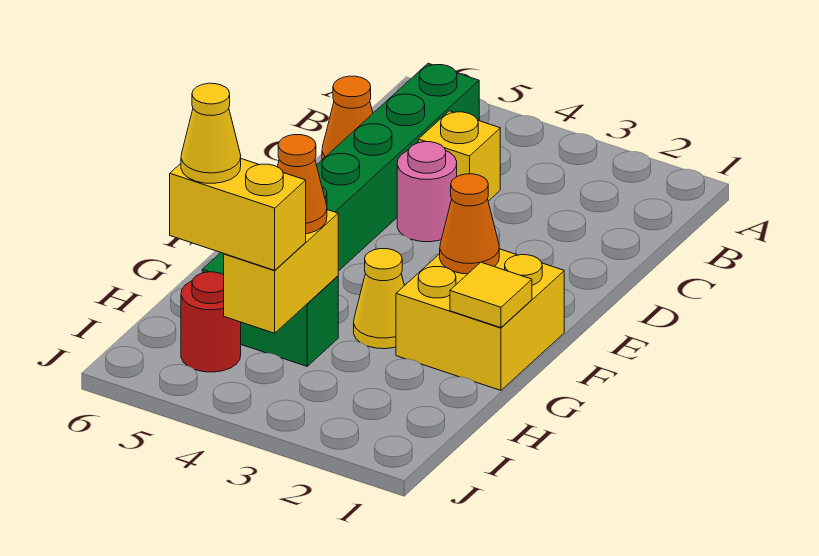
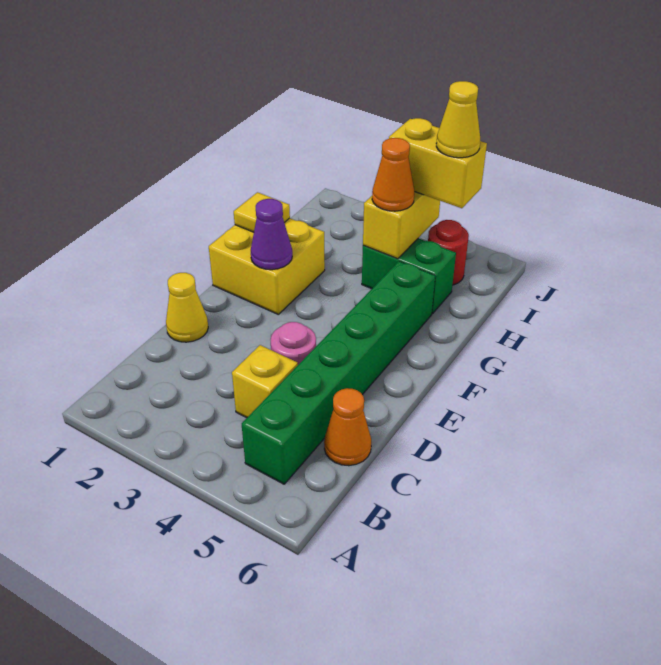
orange 1x1 cone [440,174,499,274] -> purple 1x1 cone [251,199,292,270]
yellow 1x1 cone [354,249,404,349] -> yellow 1x1 cone moved to [166,273,208,342]

